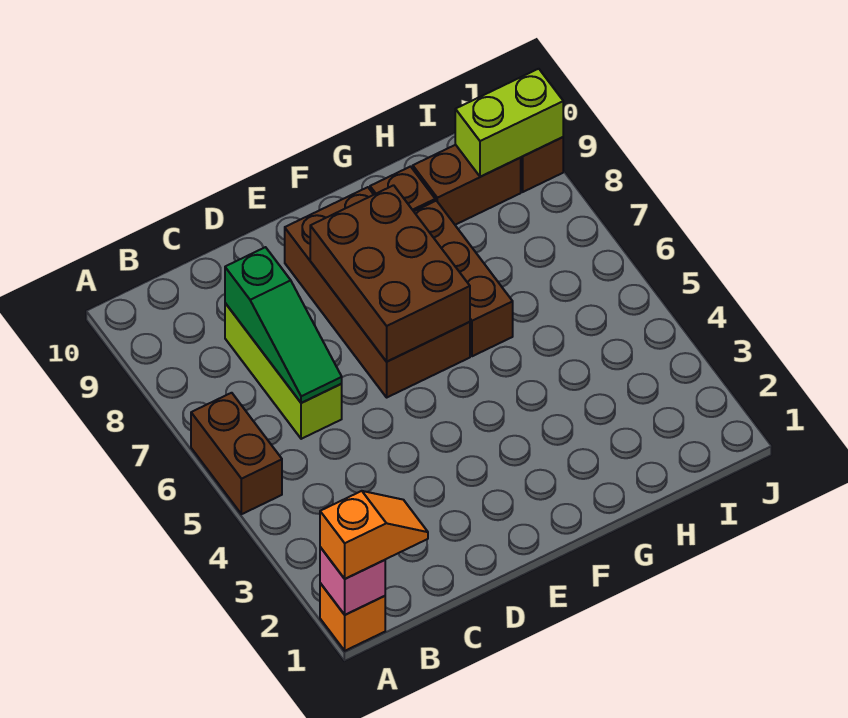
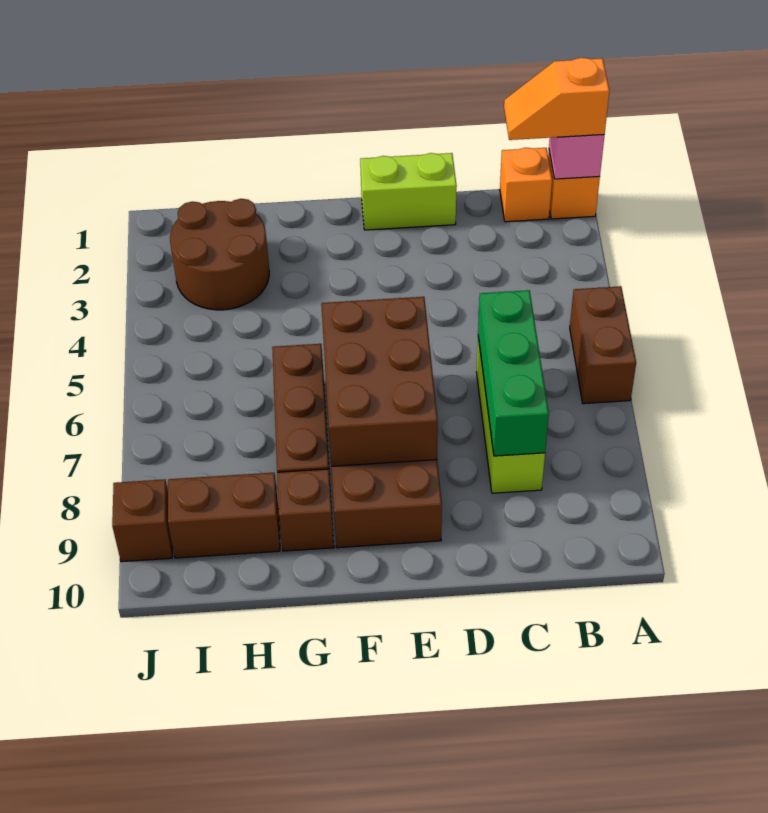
none -> orange 1x1 brick [500,148,552,222]
green 1x3 slope [225,247,342,403] -> green 1x3 brick [478,290,549,456]
none -> brown 2x2 round brick [170,199,269,310]
lime 1x2 brick [455,69,563,177] -> lime 1x2 brick moved to [360,153,457,230]

